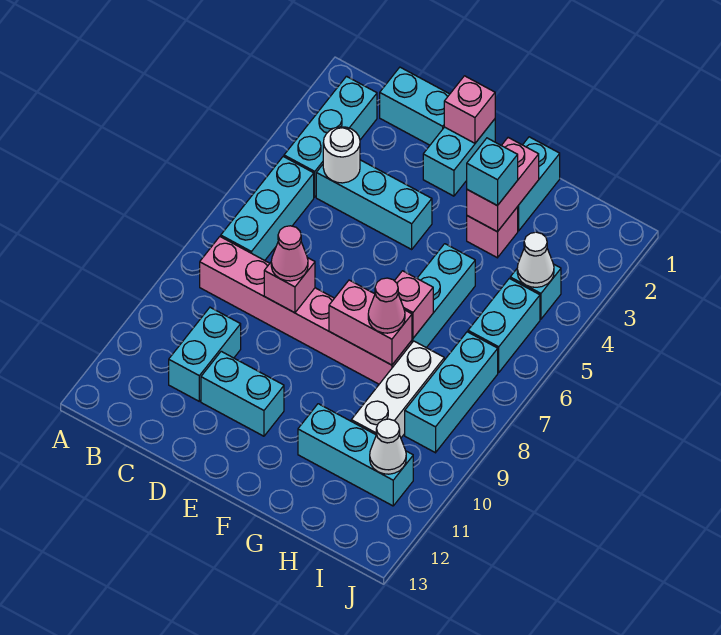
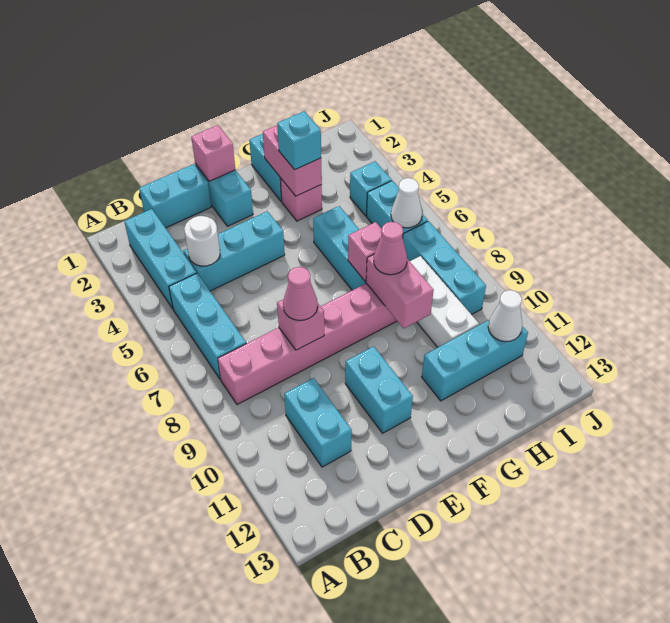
cyan 1x2 brick [201,351,284,436] -> cyan 1x2 brick turned to [345,346,413,433]
pink 1x2 brick [329,280,412,365] -> pink 1x2 brick turned to [366,255,434,328]
white 1x1 cone [517,232,554,287] -> white 1x1 cone moved to [391,178,422,228]

